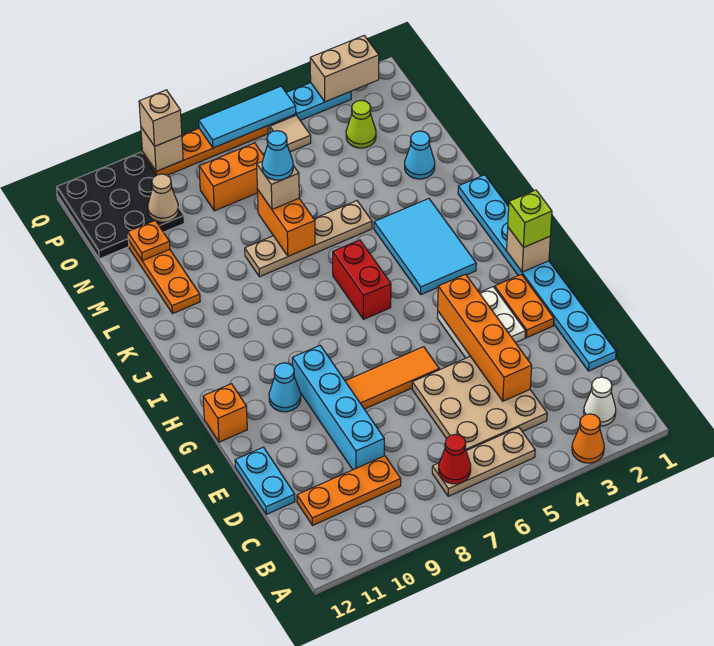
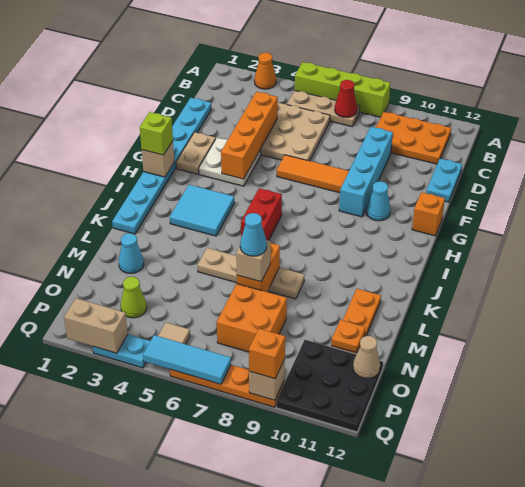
none -> lime 1x4 brick [295,62,390,117]
white 1x1 cone [584,377,616,426] -> none
orange 1x3 plate [297,456,401,526] -> orange 2x3 plate [376,112,451,164]
orange 1x2 plate [495,274,554,338] -> tan 1x2 plate [176,132,216,174]
cyan 2x3 tile [374,199,476,295] -> cyan 2x2 tile [170,185,234,236]
orange 1x2 brick [199,143,264,211] -> orange 2x2 brick [217,284,287,352]
tan 1x1 cone [148,174,179,222] -> tan 1x1 cone moved to [353,336,380,378]
tan 1x1 brick [139,90,182,146] -> orange 1x1 brick [249,329,285,379]

